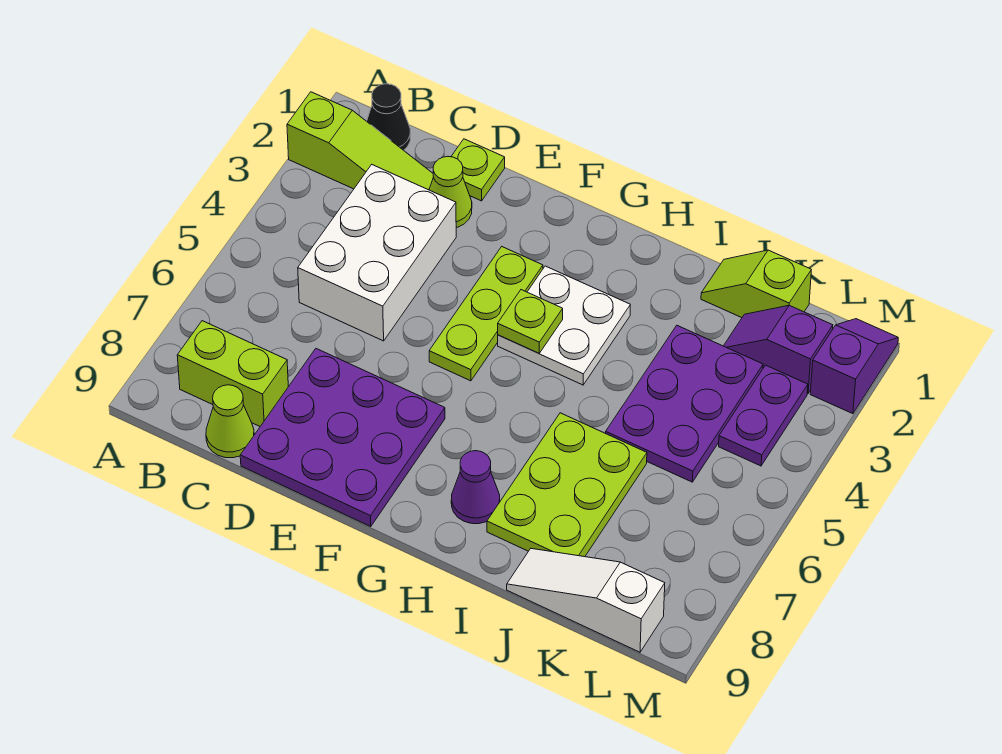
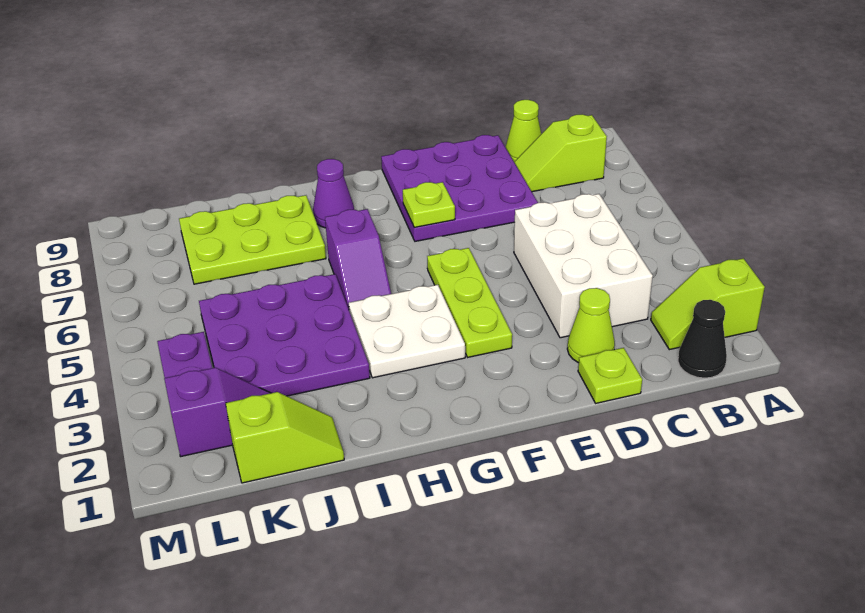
lime 1x3 slope [287,92,433,190] -> lime 1x2 slope [651,258,765,350]
lime 1x2 brick [177,321,288,426] -> lime 1x2 slope [514,114,607,192]
lime 1x1 plate [498,290,563,353] -> lime 1x1 plate moved to [403,182,455,227]
lime 2x3 plate [487,413,647,557] -> lime 2x3 plate turned to [179,195,326,284]
purple 2x3 plate [606,326,763,482] -> purple 3x3 plate [199,274,370,396]
white 1x3 slope [507,549,665,652] -> none
purple 1x2 slope [810,319,898,414] -> purple 1x2 slope moved to [325,209,391,309]

